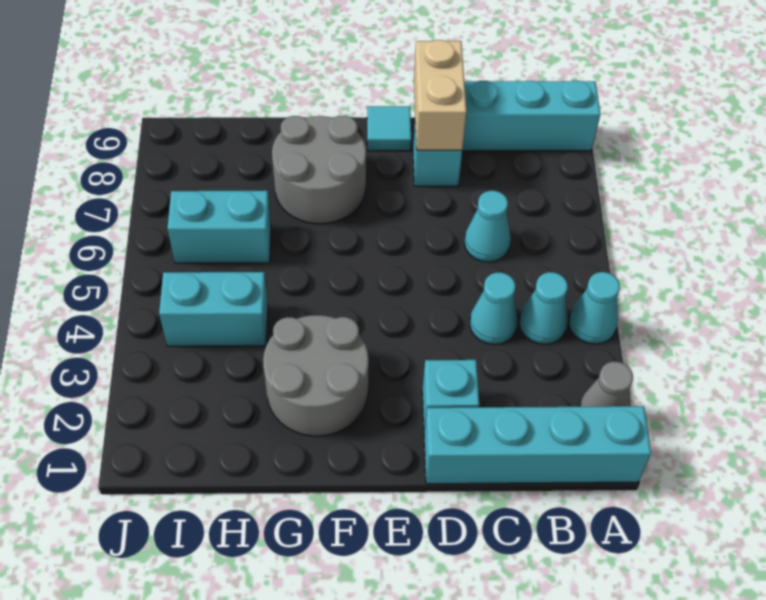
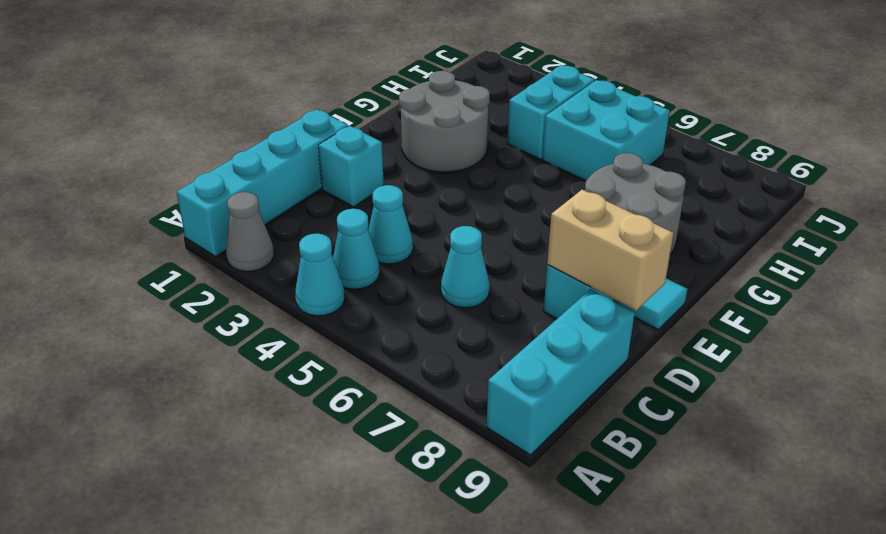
cyan 1x2 brick [168,191,271,263] -> cyan 2x2 brick [542,80,670,181]

